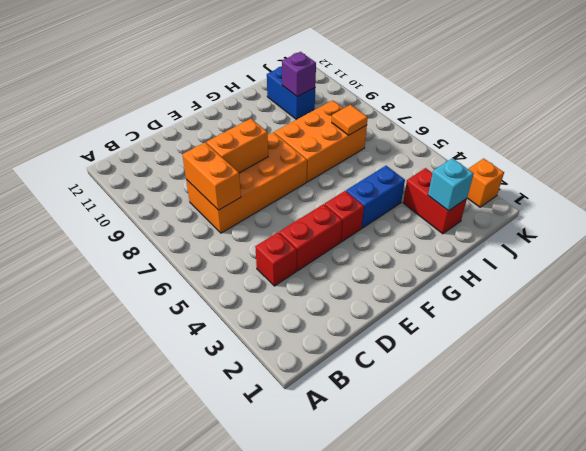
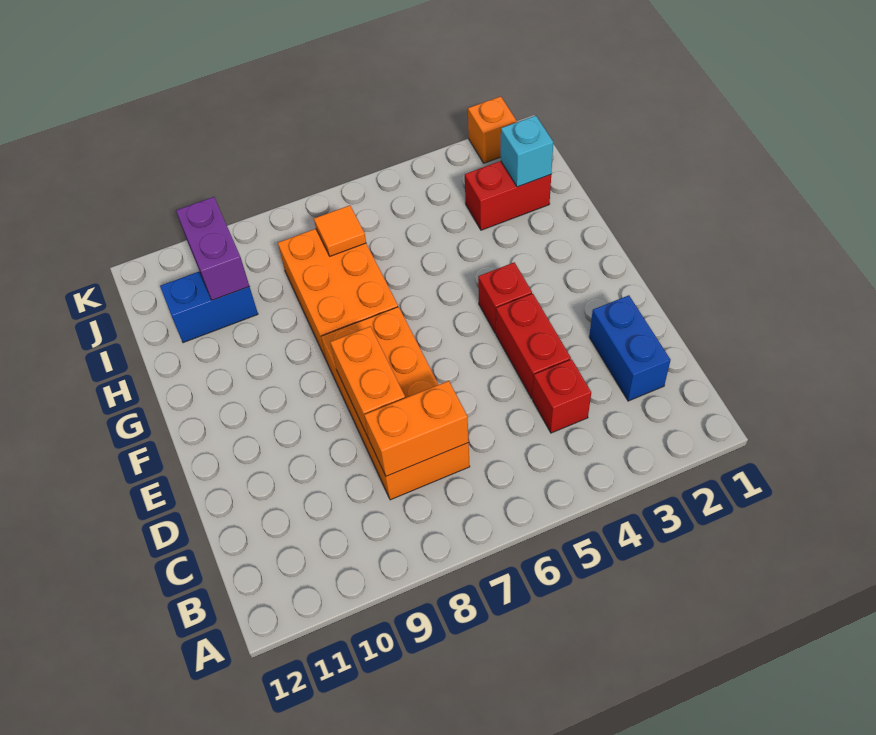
blue 1x2 brick [346,166,405,228] -> blue 1x2 brick moved to [589,295,671,401]
purple 1x1 brick [282,52,316,97] -> purple 1x2 brick [176,197,249,300]

